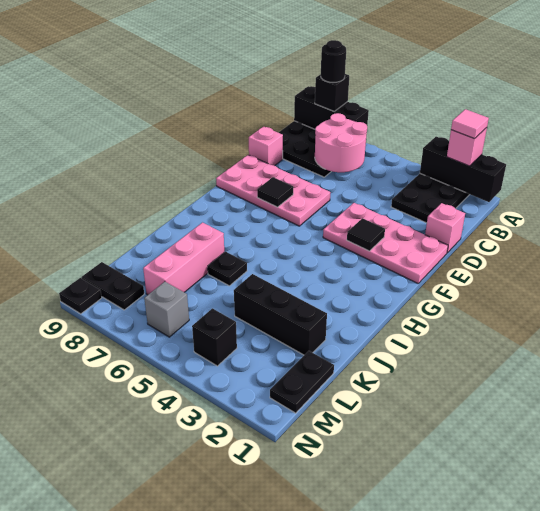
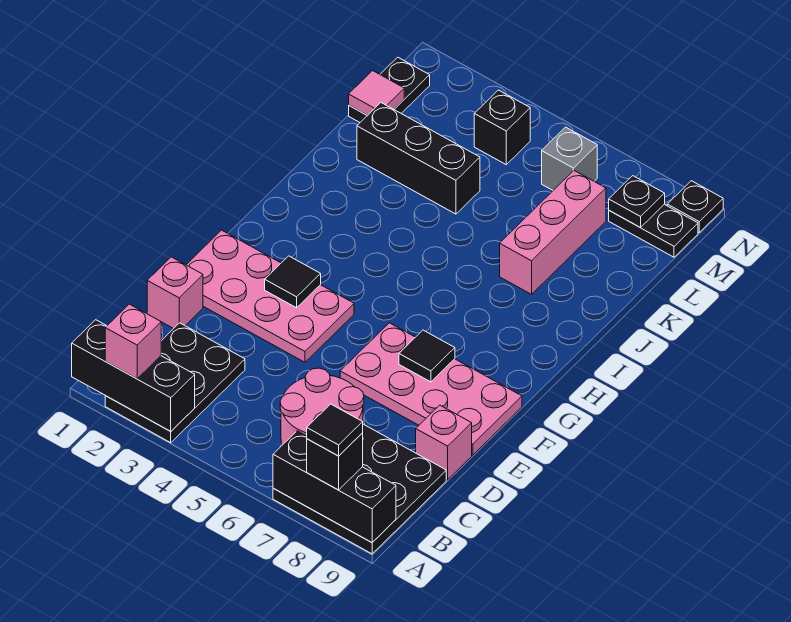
pink 1x1 tile [451,109,489,139] -> pink 1x1 tile moved to [349,71,404,115]
black 1x1 round brick [321,40,346,82] -> black 1x1 tile [307,404,363,456]
black 1x1 plate [208,251,247,286] -> black 1x1 plate moved to [609,176,665,227]

